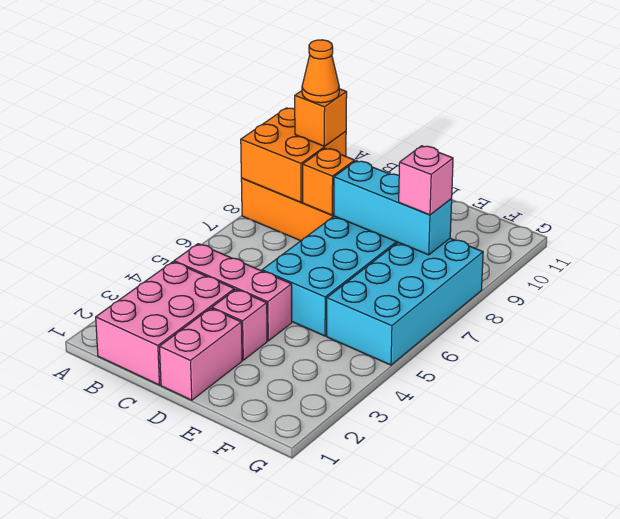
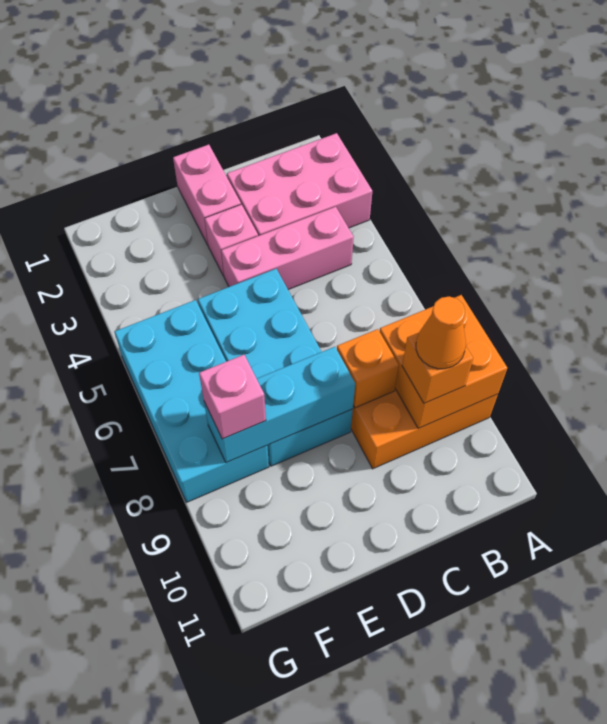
pink 2x3 brick [96,262,234,385] -> pink 2x3 brick turned to [227,133,372,236]

